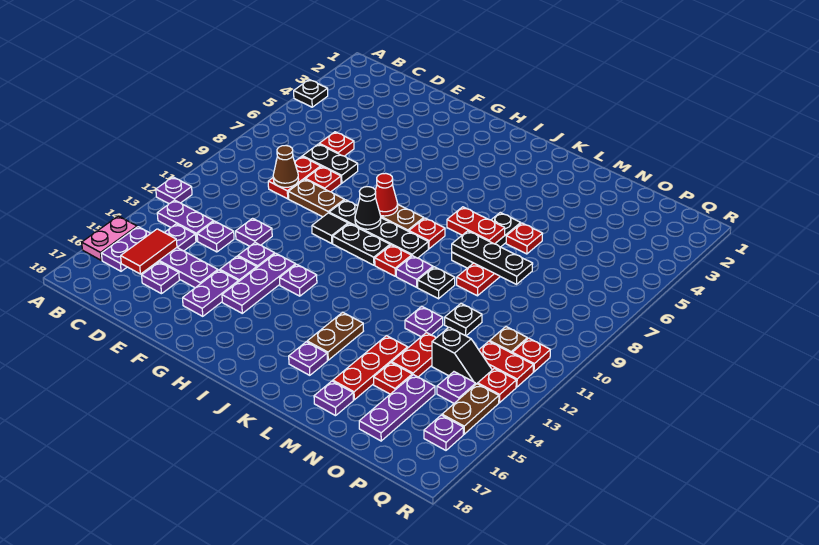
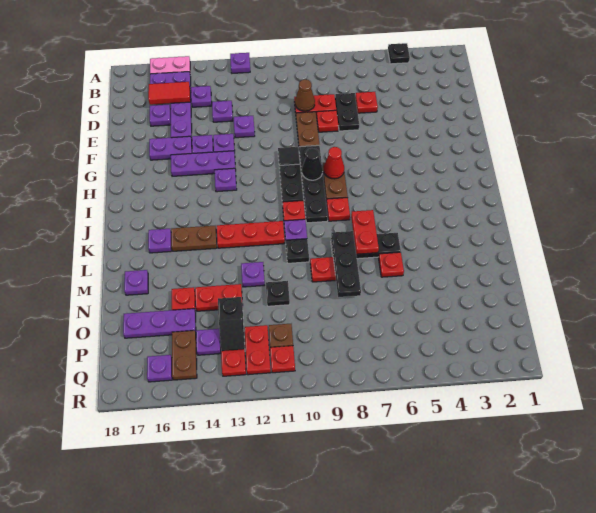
purple 1x2 plate [157,200,214,241] -> none
red 1x3 plate [333,336,408,400] -> red 1x3 plate moved to [217,221,285,248]
brown 1x2 plate [442,384,499,434] -> brown 1x2 plate turned to [172,331,197,380]

